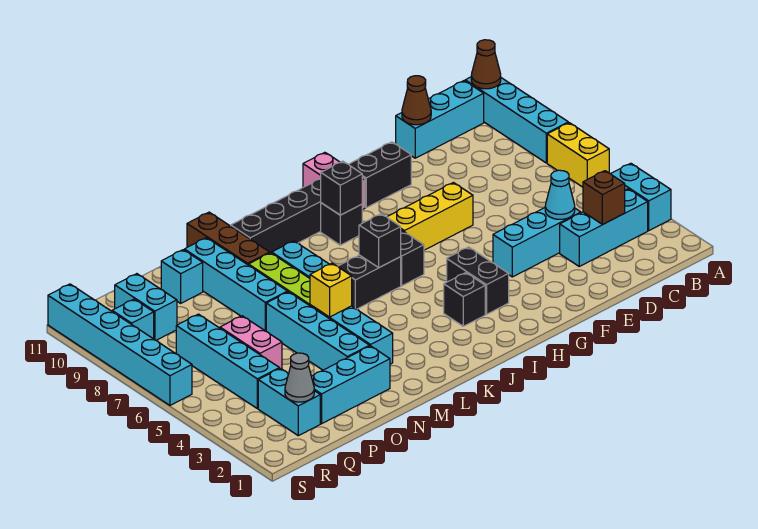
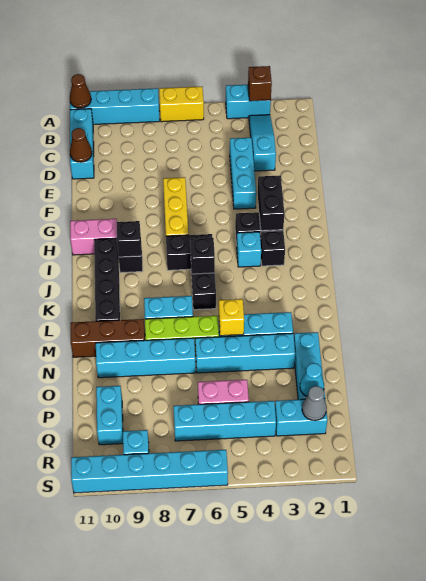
cyan 1x3 brick [560,189,648,266] -> cyan 1x3 slope [249,115,276,171]
brown 1x1 brick [583,171,625,224] -> brown 1x1 brick moved to [248,66,272,101]
cyan 1x1 cone [545,170,575,219] -> cyan 1x1 cone moved to [300,363,324,396]
black 1x2 brick [349,142,411,208] -> black 1x2 brick moved to [258,176,284,231]
cyan 1x1 brick [161,250,203,303] -> cyan 1x1 brick moved to [237,232,261,267]
cyan 1x2 brick [115,274,177,340] -> cyan 1x2 brick turned to [96,386,123,445]

